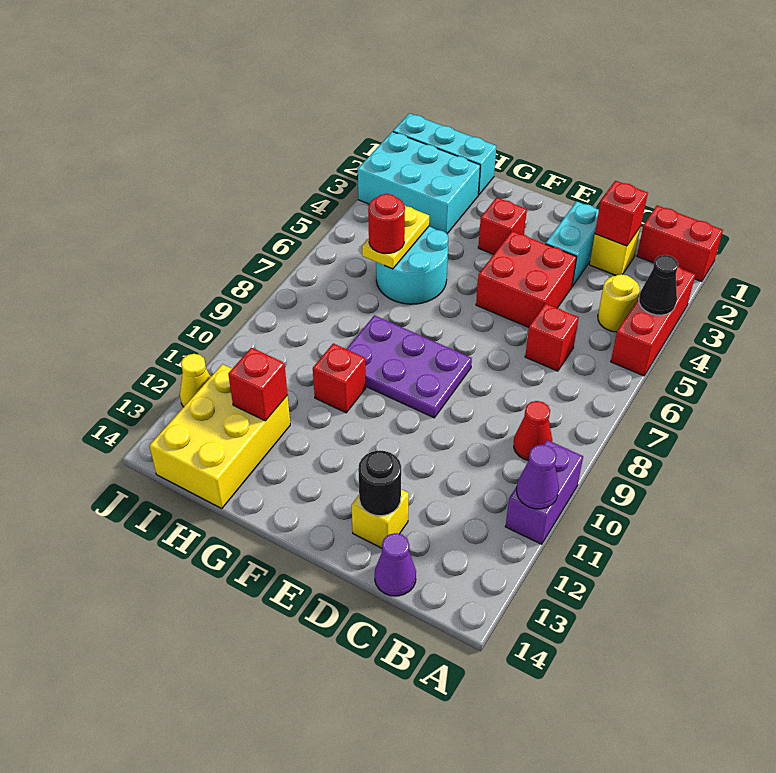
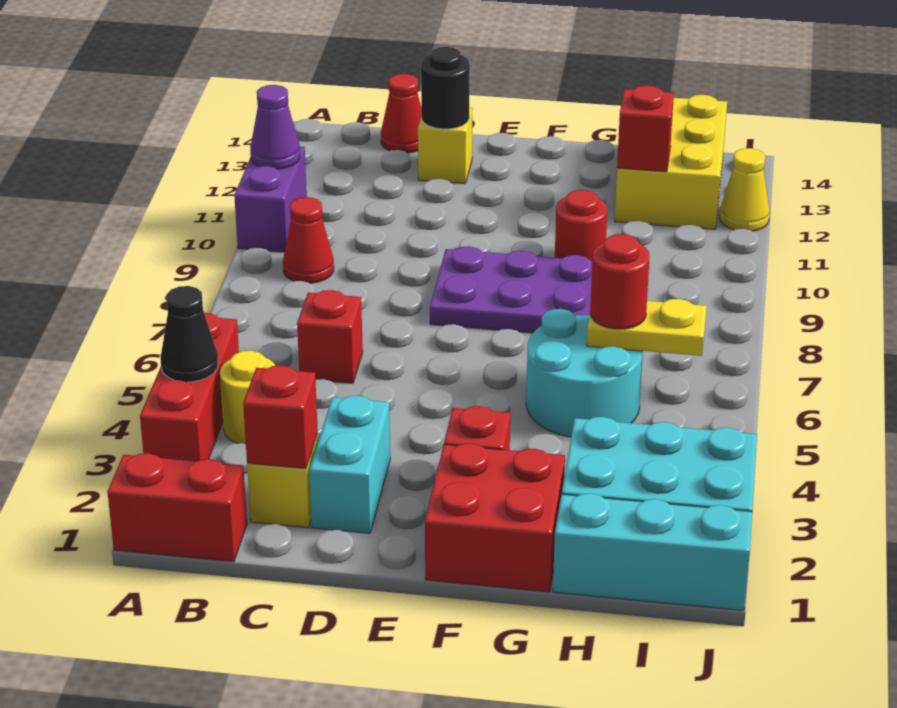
purple 1x1 cone [375,533,416,596] -> red 1x1 cone [381,74,421,153]
red 2x2 brick [476,231,577,327] -> red 2x2 brick moved to [425,443,565,592]
red 1x1 brick [313,343,366,413] -> red 1x1 round brick [555,190,607,260]
yellow 1x2 plate [362,206,429,269] -> yellow 1x2 plate turned to [587,299,707,356]

